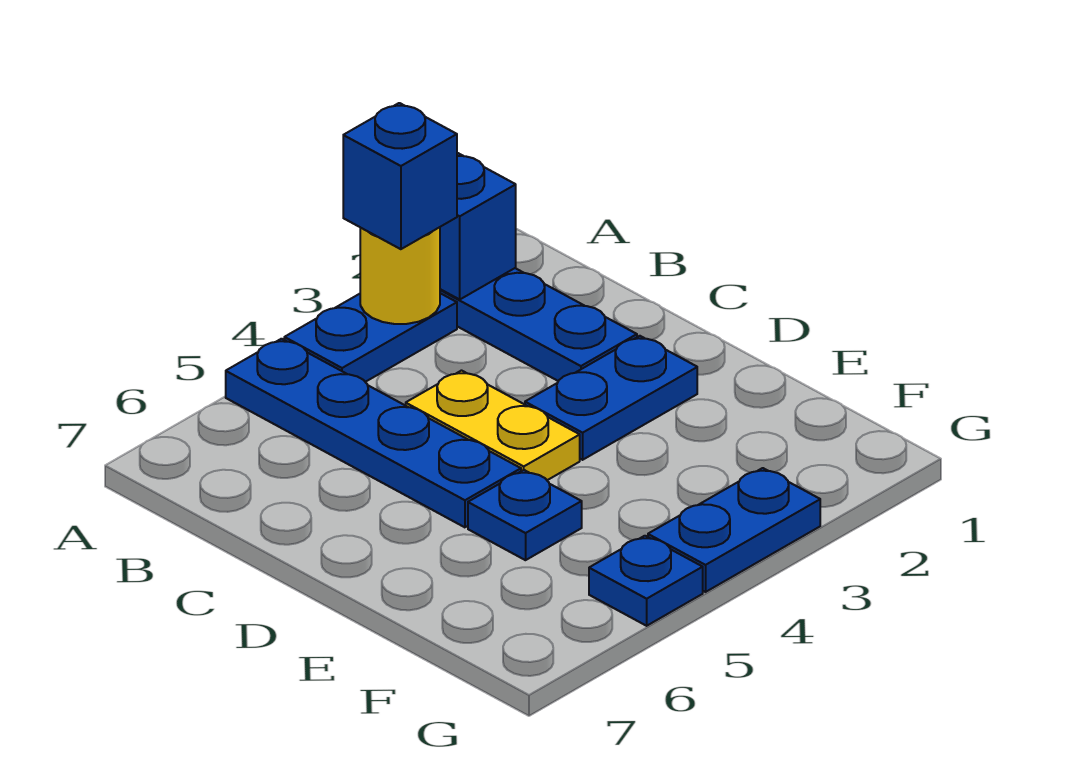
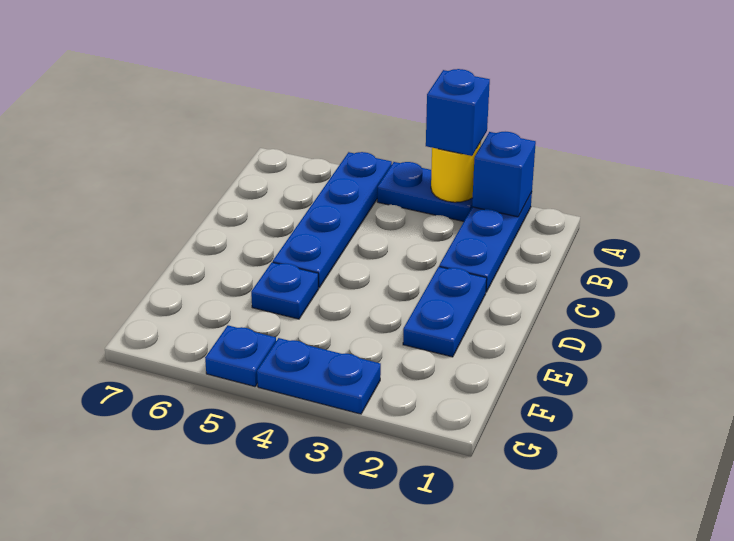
yellow 1x2 plate [406,371,580,480] -> none
blue 1x2 plate [525,336,697,460] -> blue 1x2 plate turned to [403,267,487,357]

